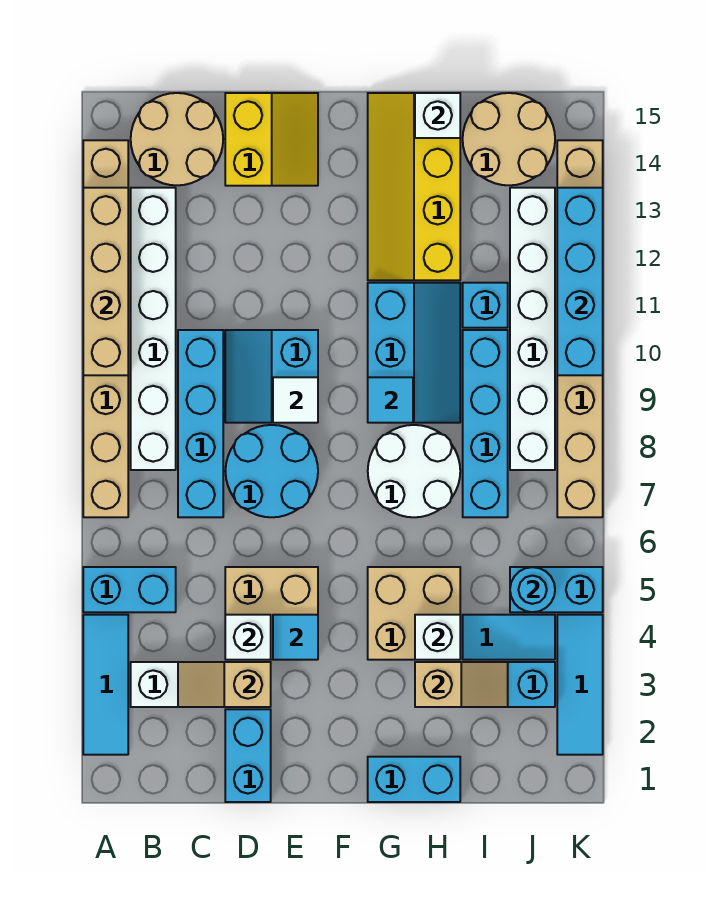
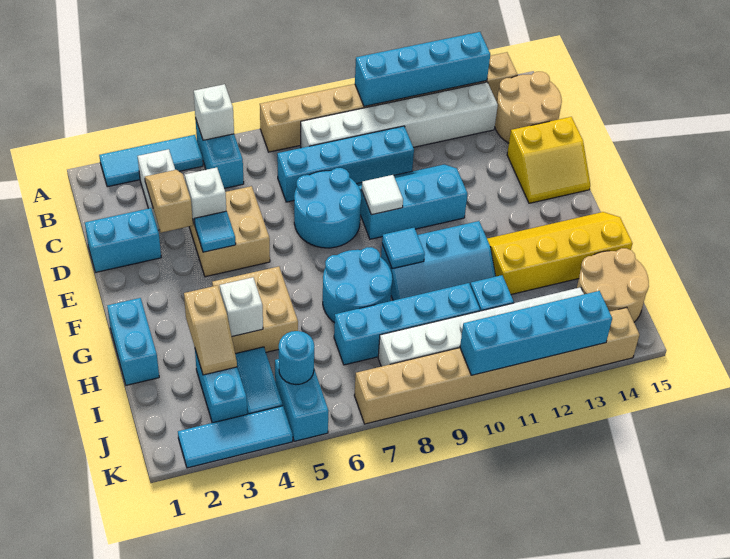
tan 1x4 brick [83,188,128,375] -> cyan 1x4 brick [355,32,490,106]
cyan 2x2 slope [225,330,318,423] -> cyan 2x3 slope [357,164,467,239]
white 2x2 round brick [368,425,460,517] -> cyan 2x2 round brick [323,247,392,323]
white 1x1 brick [415,93,460,138] -> white 1x1 brick moved to [194,84,234,140]

